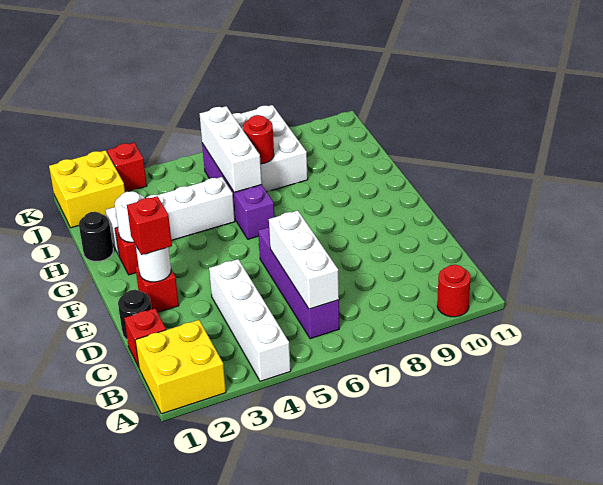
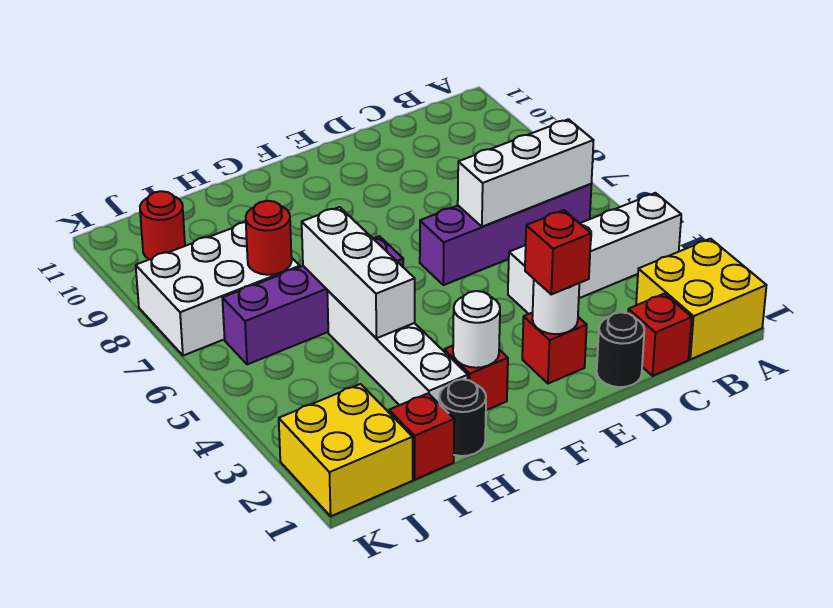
red 1x1 round brick [437,265,470,317] -> red 1x1 round brick moved to [140,191,185,260]
white 1x3 brick [199,106,262,192] -> white 1x3 brick turned to [302,207,415,338]
red 1x1 brick [107,143,147,192] -> red 1x1 brick moved to [389,393,454,480]

